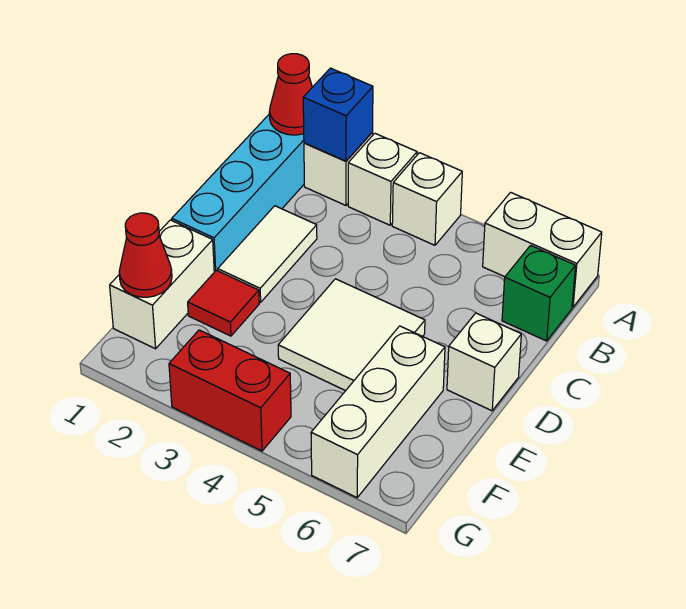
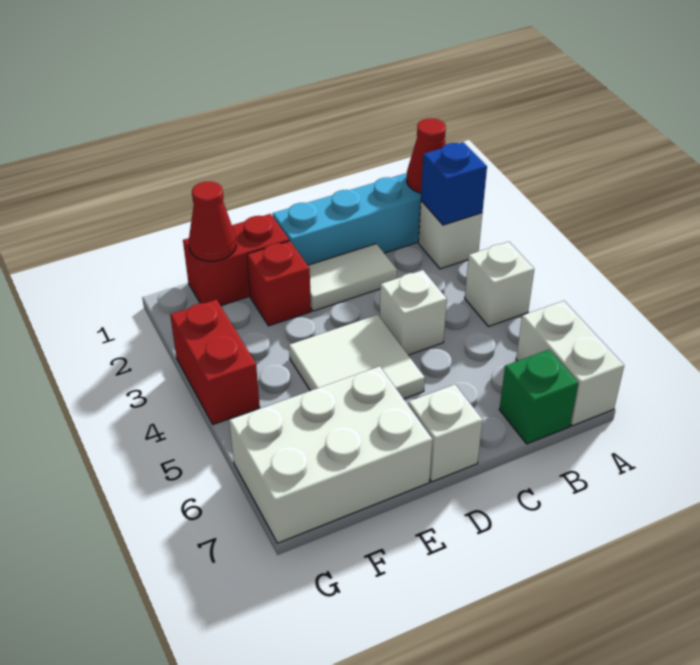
white 1x1 brick [348,133,417,225] -> white 1x1 brick moved to [380,270,447,355]
white 1x2 brick [110,220,214,349] -> red 1x2 brick [183,214,289,306]
red 1x1 tile [188,270,259,336] -> red 1x1 brick [247,241,311,326]
white 1x3 brick [311,326,445,497] -> white 2x3 brick [229,366,432,543]

